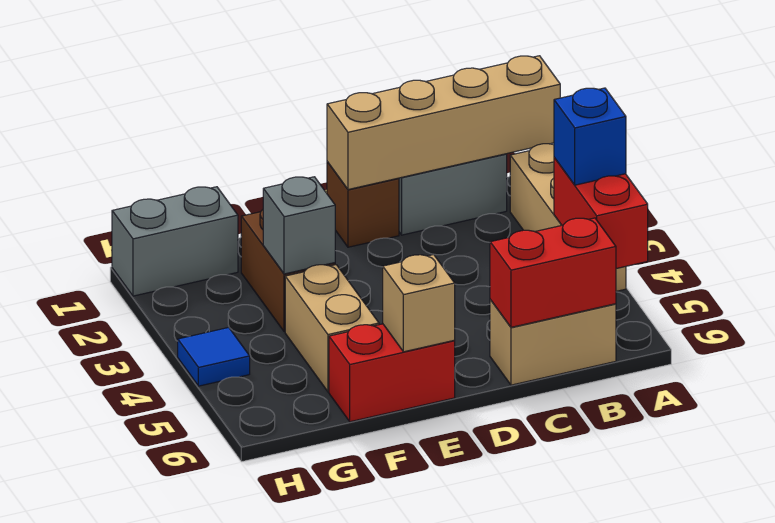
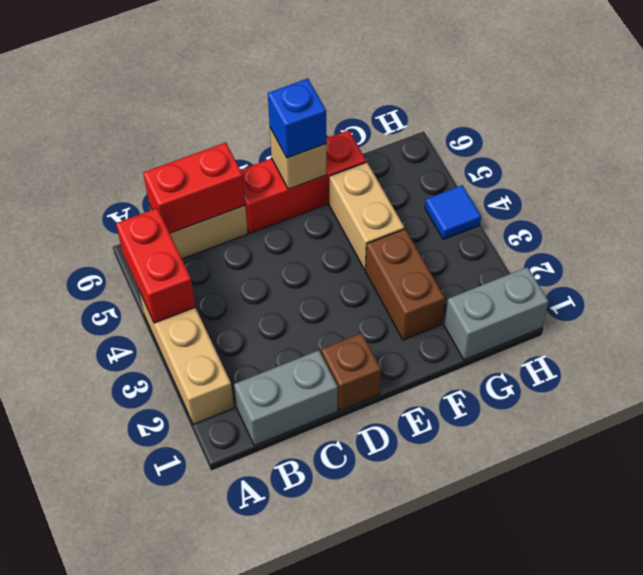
tan 1x4 brick [327,56,560,190] -> none
blue 1x1 brick [554,88,626,185] -> blue 1x1 brick moved to [268,79,326,158]
red 1x2 brick [329,324,455,422] -> red 1x3 brick [241,130,366,233]
grey 1x1 brick [263,177,335,274] -> none

